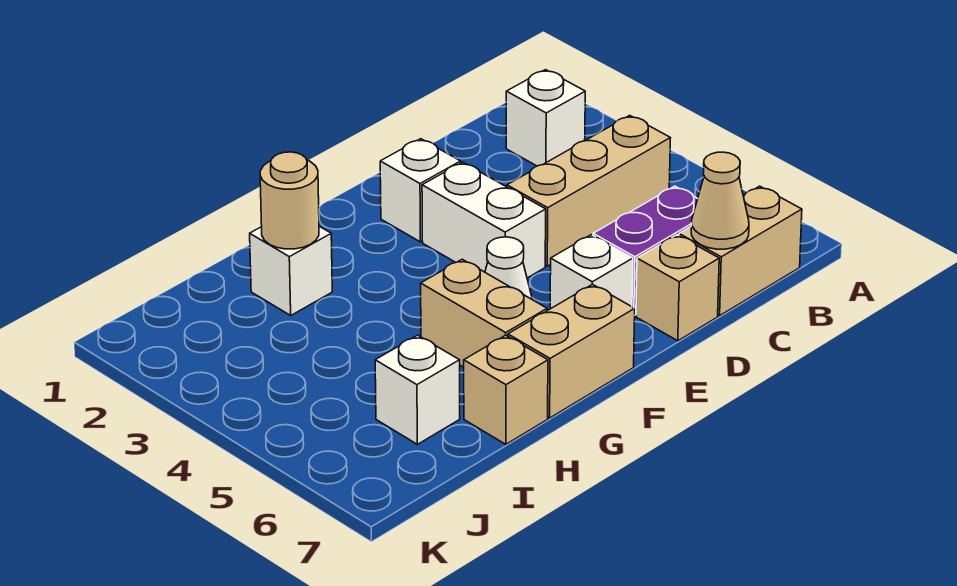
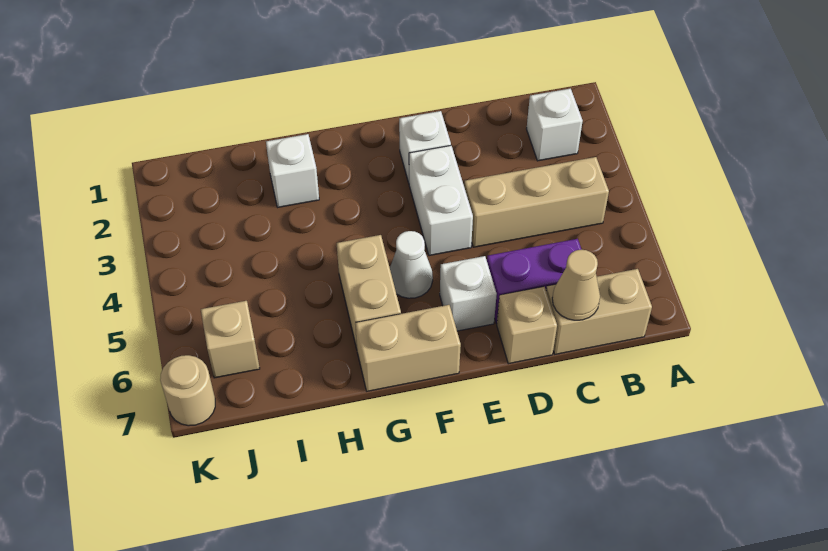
tan 1x1 round brick [260,152,319,249] -> tan 1x1 round brick moved to [160,355,215,426]
tan 1x1 brick [464,335,548,444] -> tan 1x1 brick moved to [201,301,260,378]
white 1x1 brick [375,335,460,444] -> none

